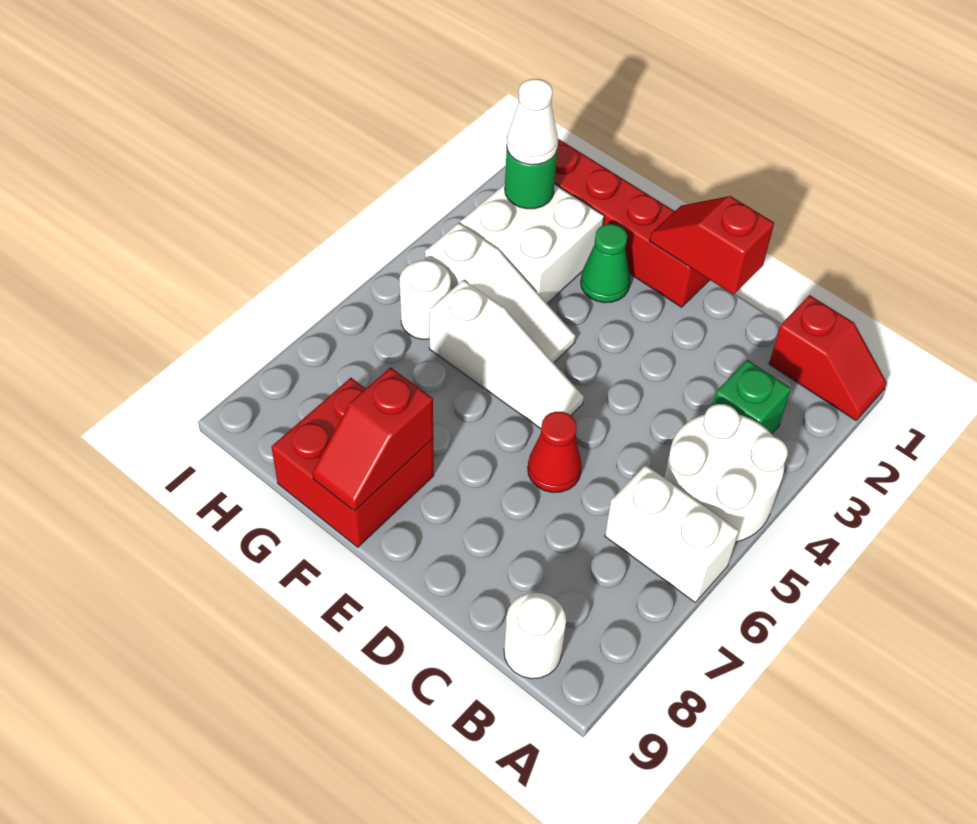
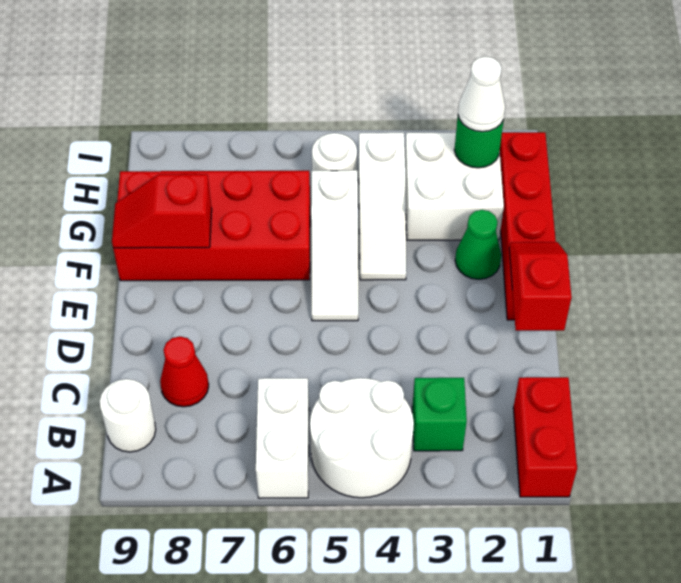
red 1x2 slope [769,295,887,421] -> red 1x2 brick [513,377,577,497]
red 1x1 cone [528,412,582,492] -> red 1x1 cone moved to [160,336,209,407]
red 2x2 brick [271,378,434,547] -> red 2x4 brick [113,171,310,281]

